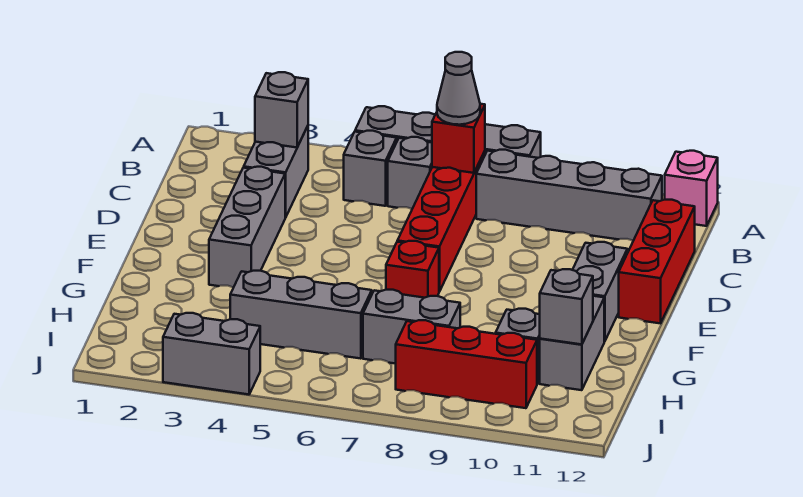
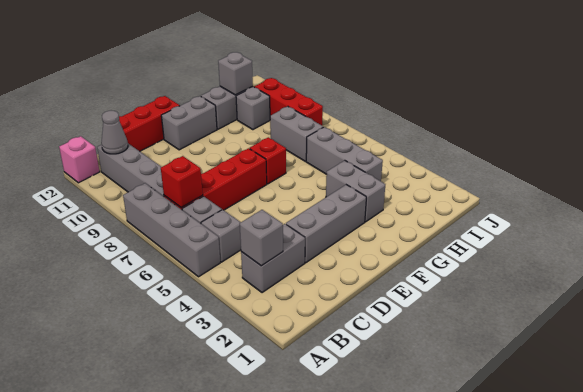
grey 1x1 cone [437,52,480,125] -> grey 1x1 cone moved to [101,111,128,154]
grey 1x2 brick [163,313,260,394] -> grey 1x2 brick moved to [326,160,385,222]

